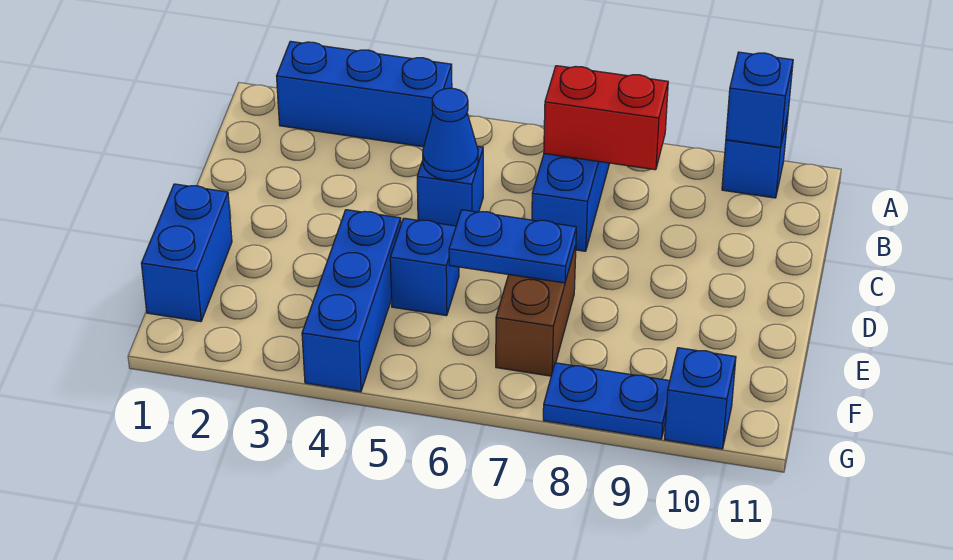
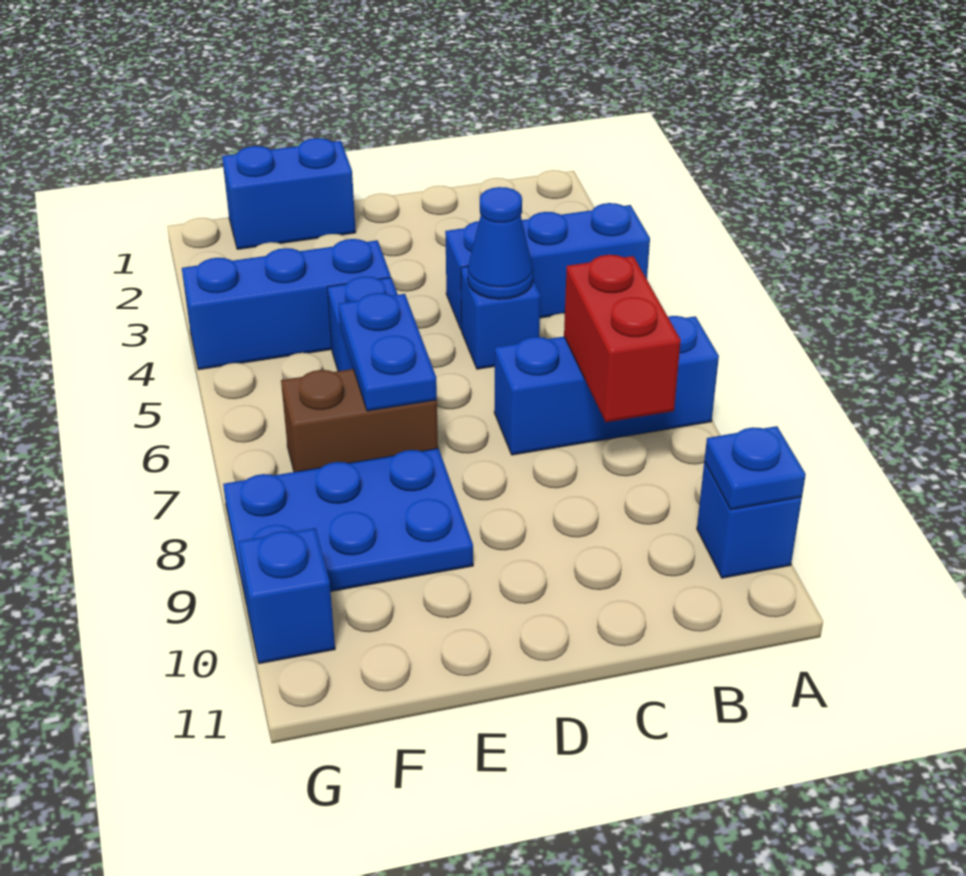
blue 1x3 brick [277,41,452,147] -> blue 1x3 brick turned to [445,203,650,330]
blue 1x1 brick [726,52,793,148] -> blue 1x1 plate [704,426,806,510]
blue 1x2 plate [543,363,670,439] -> blue 2x3 plate [223,448,473,604]

